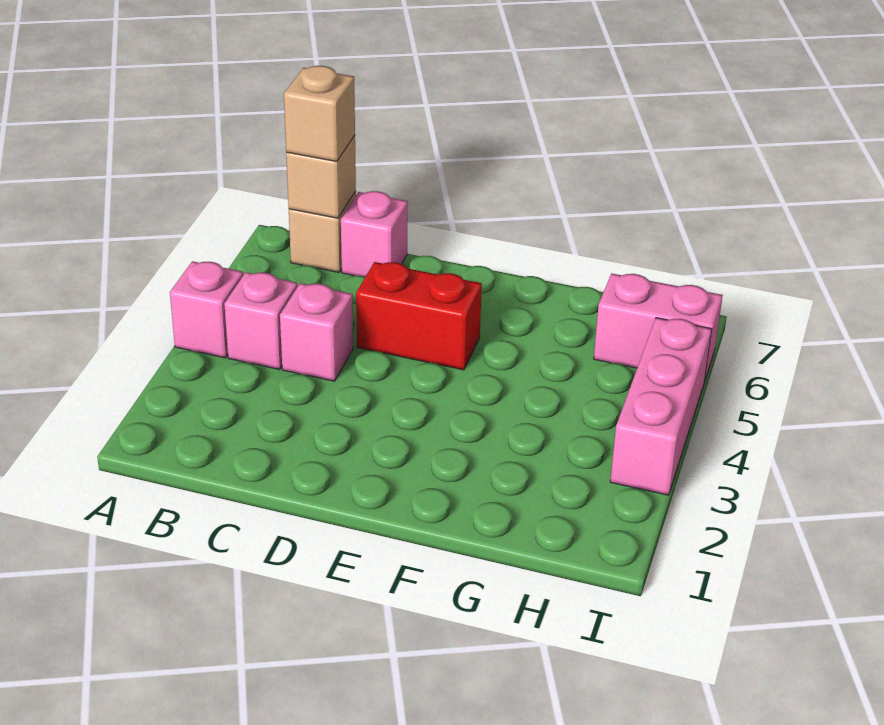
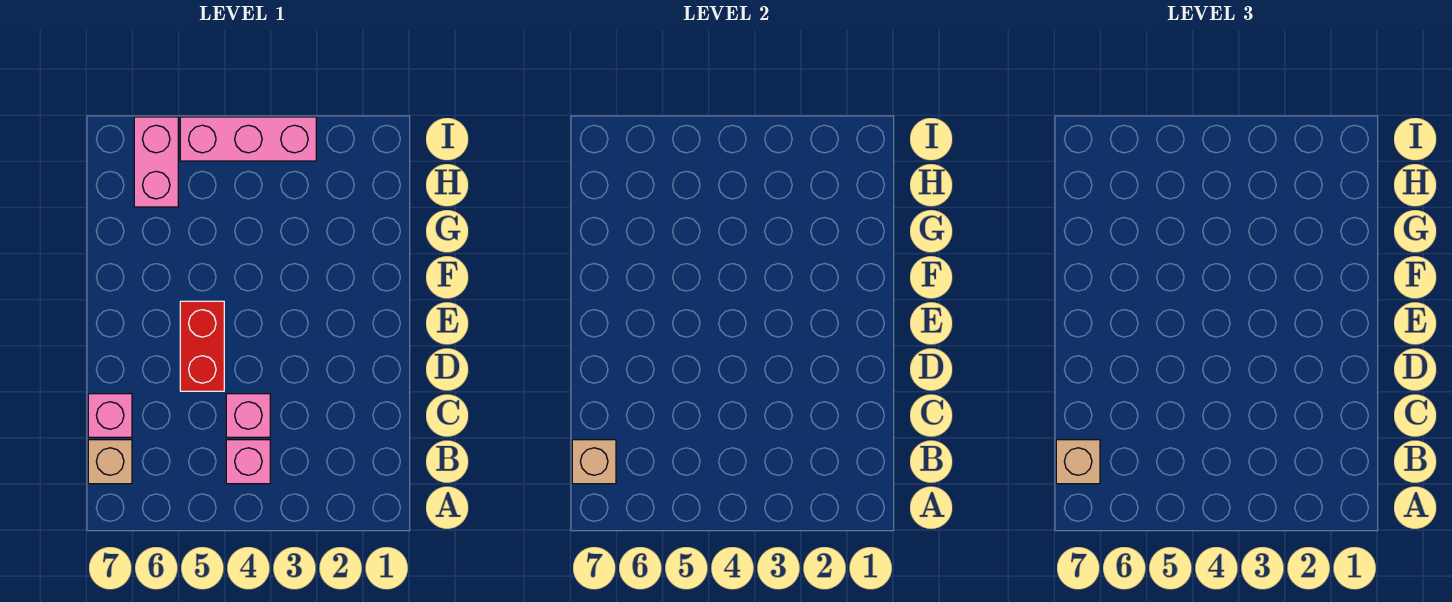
pink 1x1 brick [170,261,243,358] -> none

